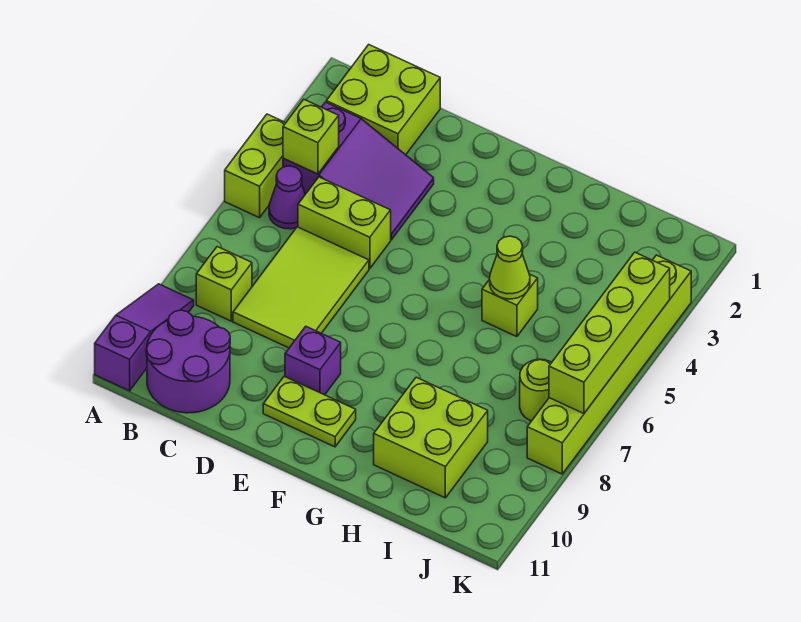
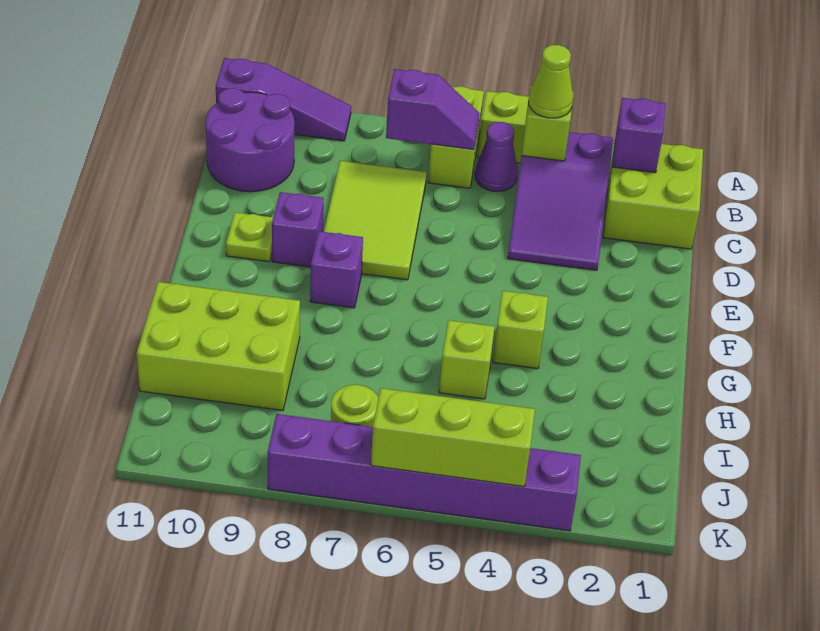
none -> purple 1x1 brick [613,98,666,173]
none -> purple 1x2 slope [386,69,480,149]
lime 1x1 brick [196,247,252,321] -> lime 1x1 brick moved to [493,291,548,369]
lime 1x2 brick [298,177,391,269] -> lime 1x2 brick moved to [428,86,484,188]
lime 2x3 tile [233,227,369,348] -> lime 2x3 tile turned to [324,161,427,280]
lime 1x2 plate [263,376,356,447] -> lime 1x1 plate [226,212,273,262]
none -> purple 1x1 brick [310,231,363,308]
lime 1x1 cone [490,236,530,299] -> lime 1x1 cone moved to [528,45,573,118]
lime 2x2 brick [374,377,488,498] -> lime 2x3 brick [137,282,300,411]
lime 1x6 brick [527,255,691,474] -> purple 1x6 brick [267,414,581,531]
lime 1x4 brick [549,252,670,414] -> lime 1x3 brick [371,388,535,486]

